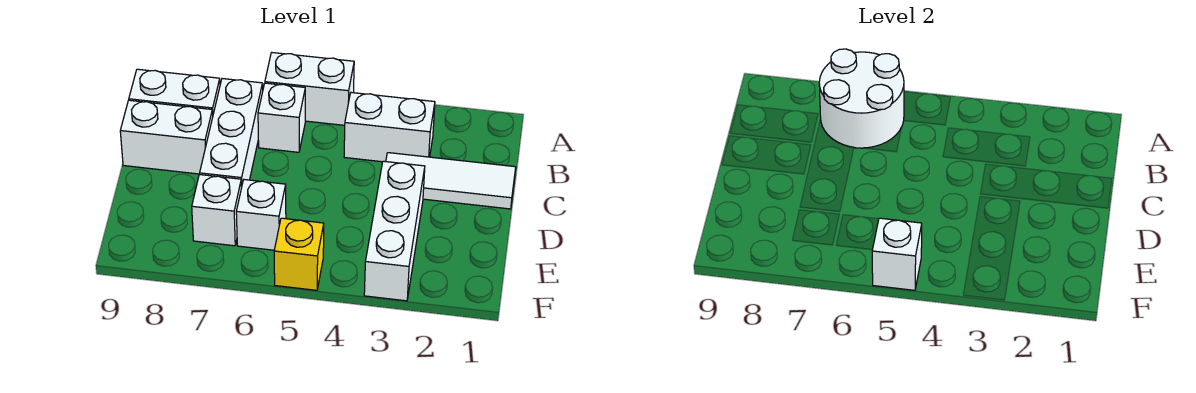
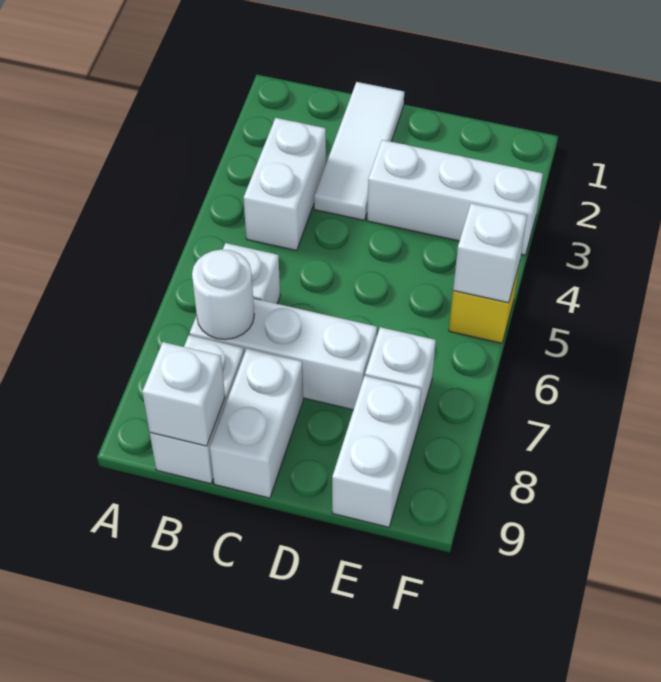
white 1x2 brick [265,53,354,125] -> white 1x2 brick moved to [332,376,421,527]
white 2x2 round brick [819,49,904,148] -> white 1x1 round brick [192,249,254,340]
white 1x1 brick [236,180,286,250] -> white 1x1 brick moved to [142,342,225,446]

